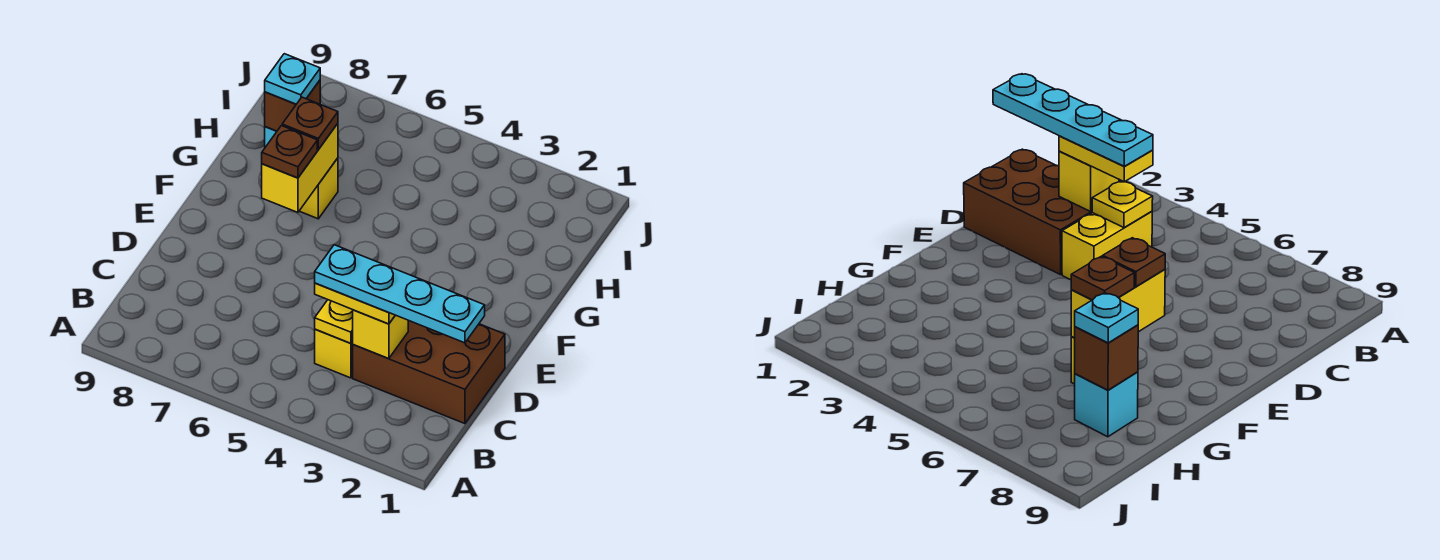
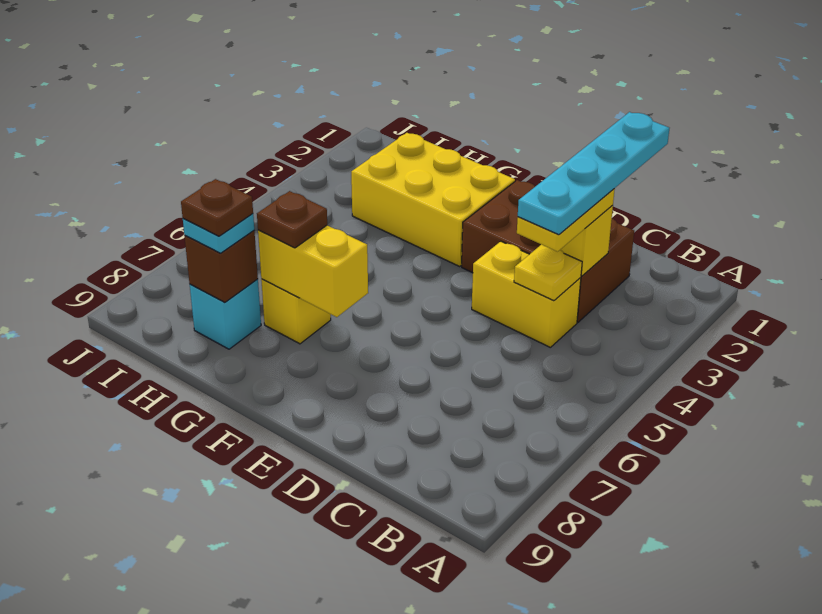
brown 2x3 brick [353,321,505,424] -> brown 2x3 brick turned to [462,180,634,322]
none -> yellow 2x3 brick [351,133,515,266]
brown 1x1 plate [262,126,317,178] -> brown 1x1 plate moved to [181,179,253,236]

